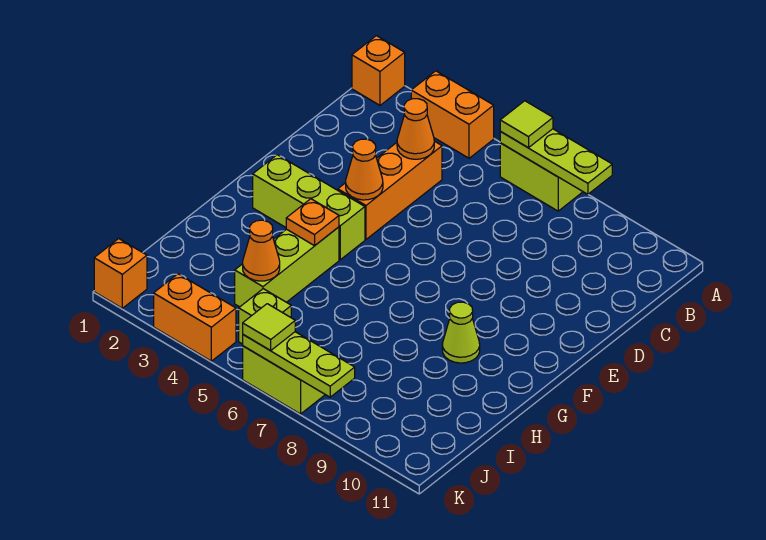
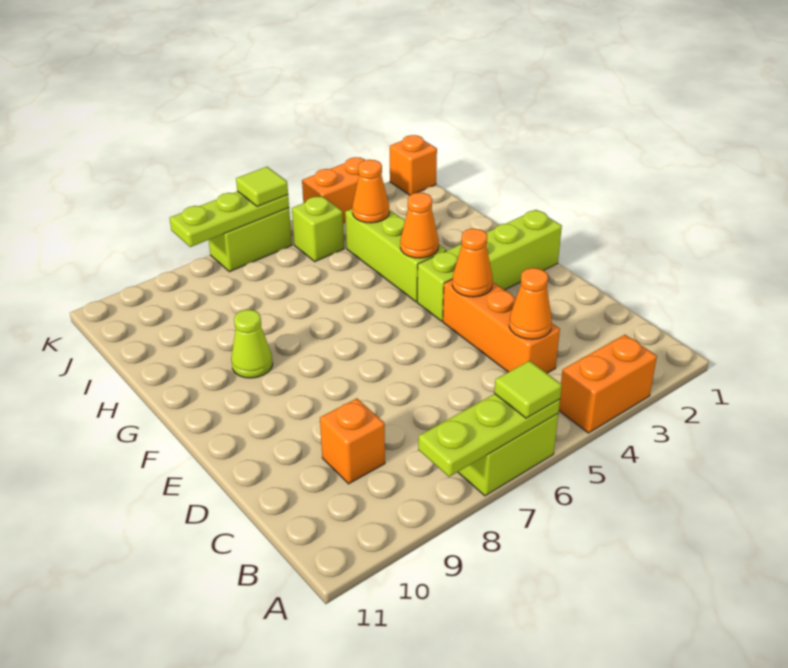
orange 1x1 brick [352,36,405,105] -> orange 1x1 brick moved to [320,398,385,484]
lime 1x3 brick [253,155,365,260] -> lime 1x4 brick [417,210,562,321]
orange 1x1 plate [286,199,339,246] -> orange 1x1 cone [400,193,439,258]

